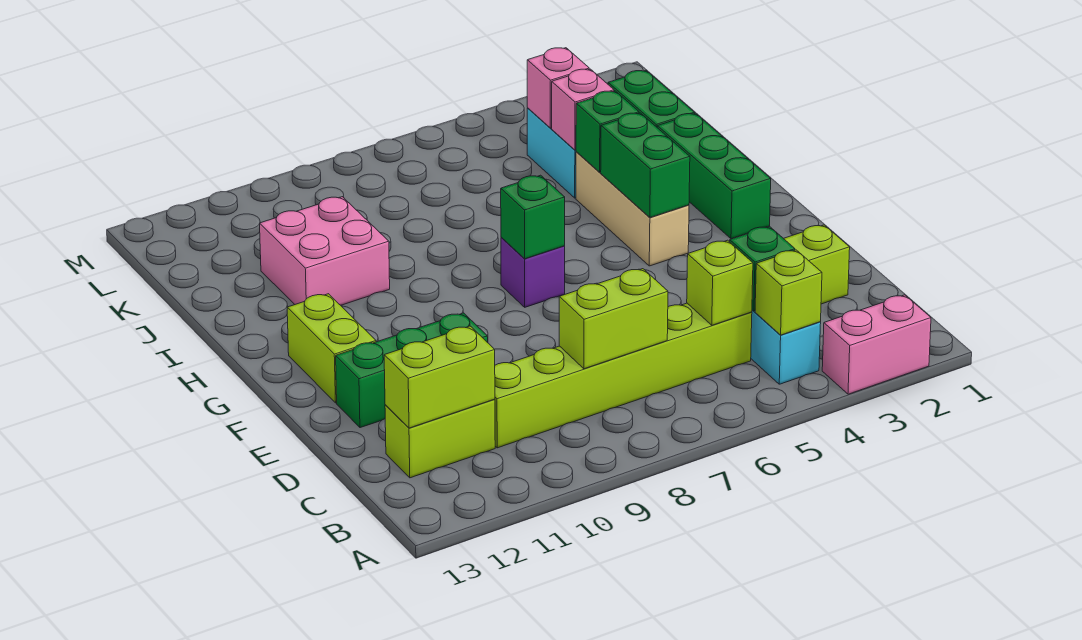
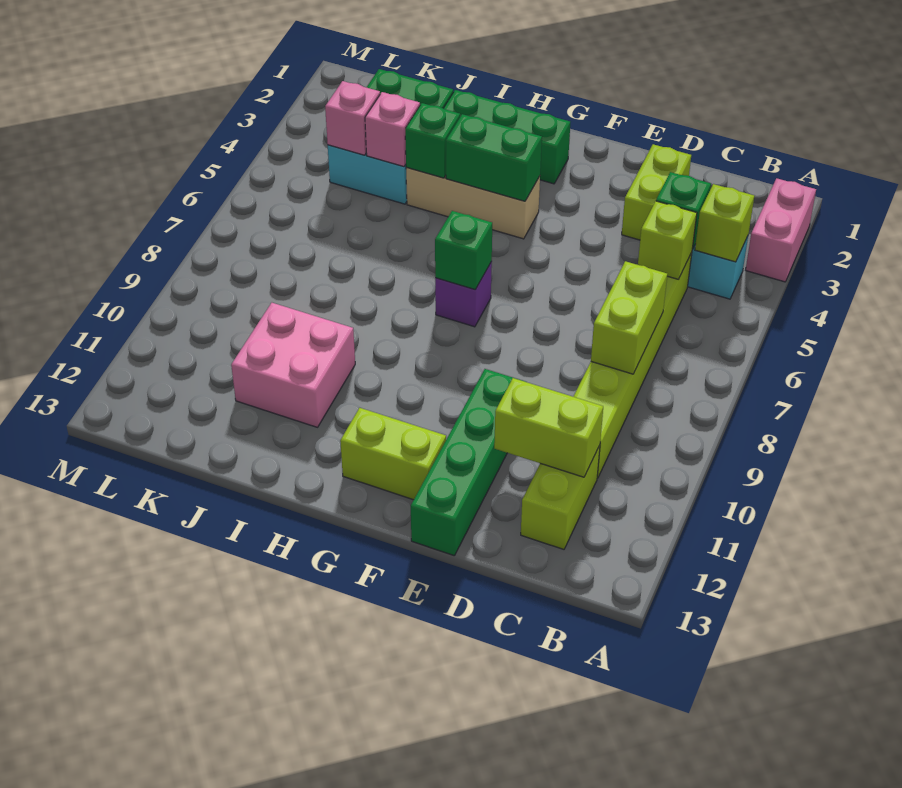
lime 1x2 brick [384,326,495,428] -> lime 1x2 brick turned to [494,378,603,477]
green 1x3 brick [336,313,488,428] -> green 1x4 brick [411,369,526,556]

